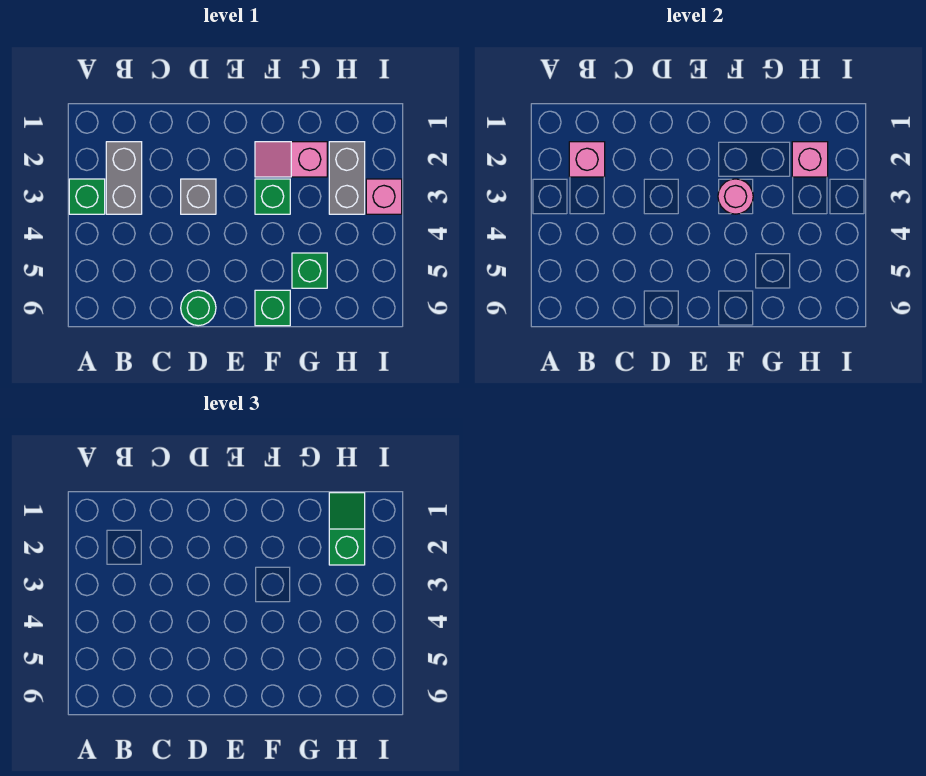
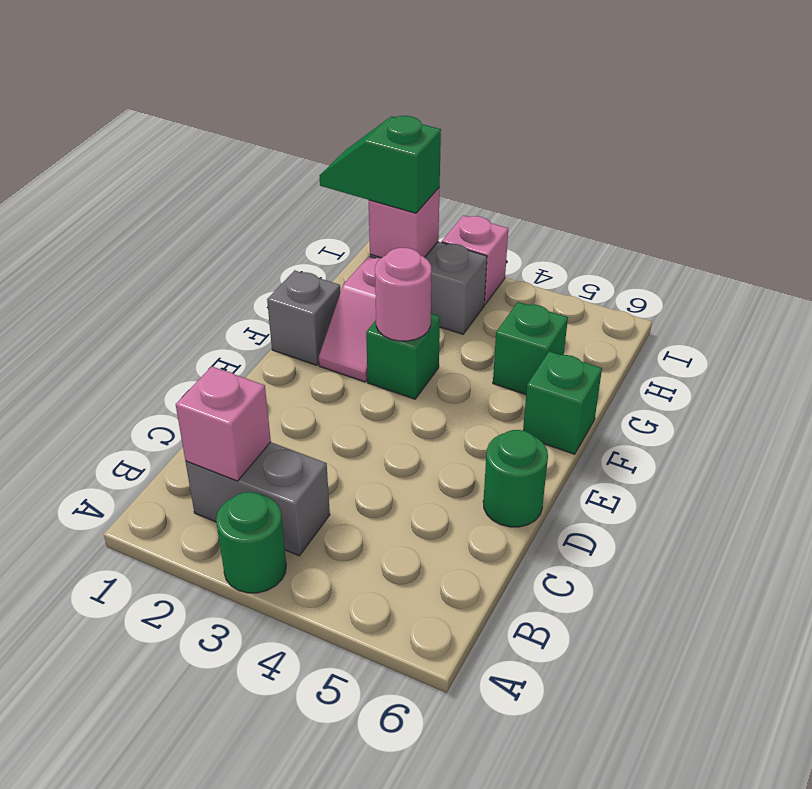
green 1x1 brick [69,179,105,214] -> green 1x1 round brick [216,492,286,593]
grey 1x1 brick [181,179,216,214] -> grey 1x1 brick moved to [267,270,340,365]

